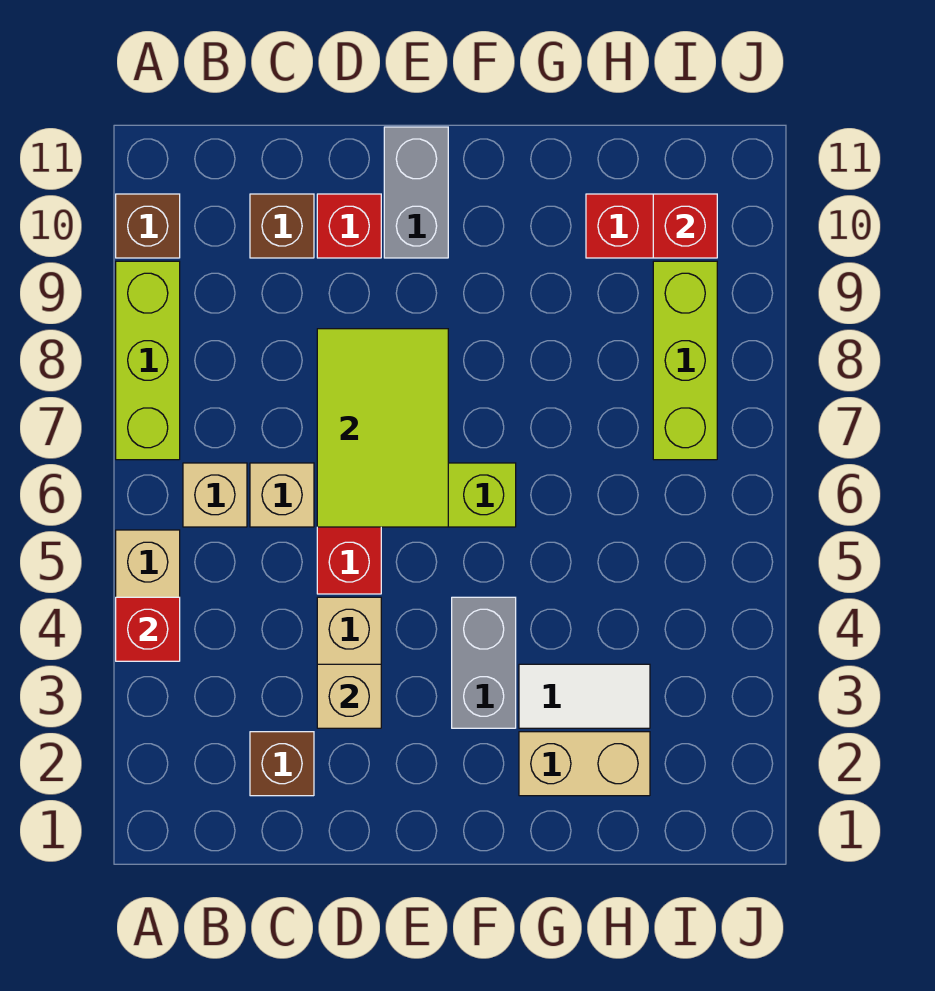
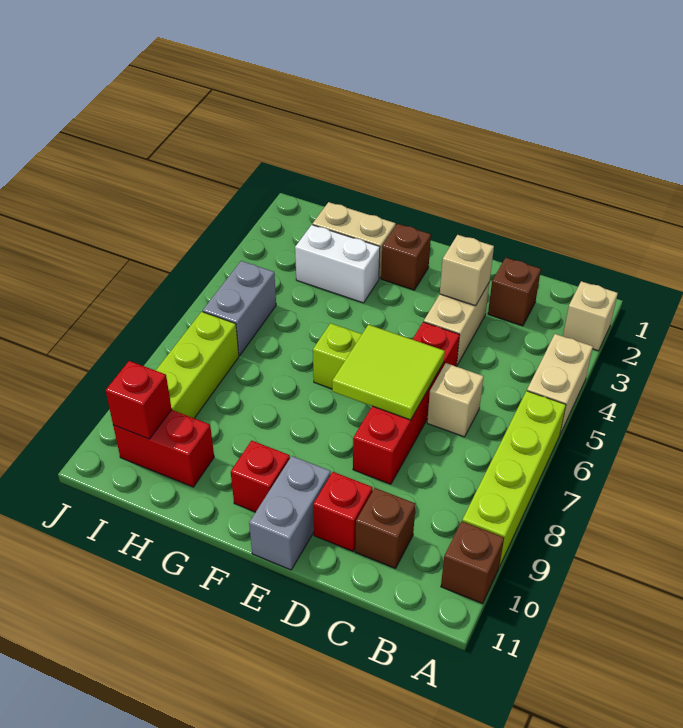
red 1x1 brick [116,597,180,661] -> red 1x1 brick moved to [231,441,290,512]
lime 1x3 brick [116,261,180,460] -> lime 1x4 brick [462,391,566,567]
tan 1x1 brick [183,463,247,527] -> tan 1x1 brick moved to [563,281,618,351]
lime 2x3 tile [317,329,448,527] -> lime 2x2 tile [332,325,445,420]
none -> brown 1x1 brick [381,224,431,290]
grey 1x2 brick [452,597,516,728] -> grey 1x2 brick moved to [203,261,276,355]
white 1x2 tile [519,664,650,728] -> white 1x2 brick [295,225,380,303]

